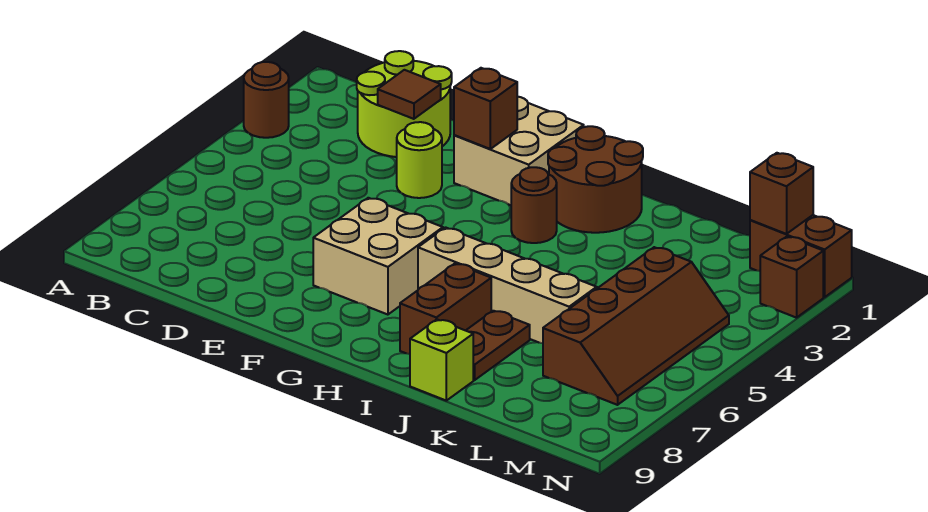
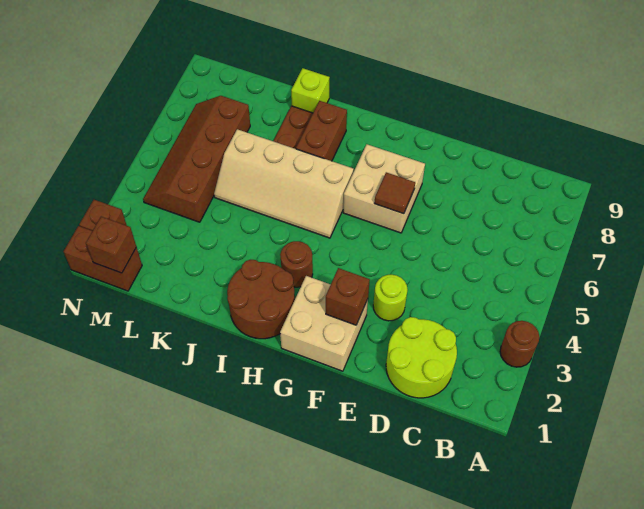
brown 1x1 tile [378,70,441,119] -> brown 1x1 tile moved to [374,172,415,214]

